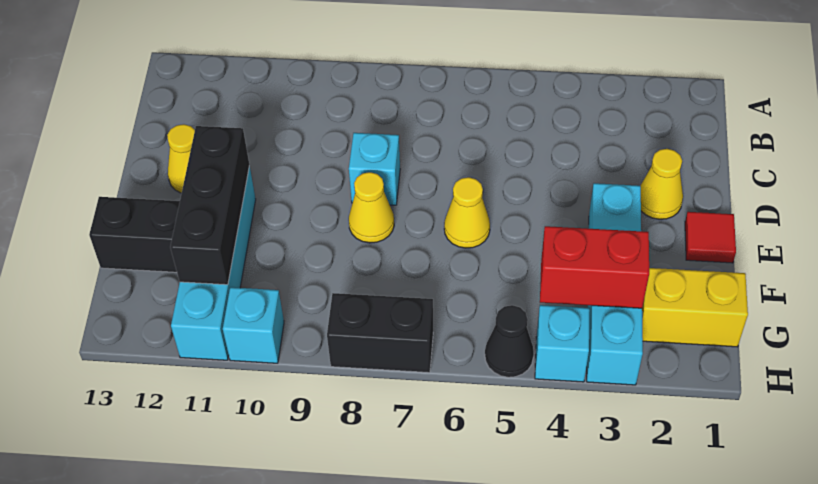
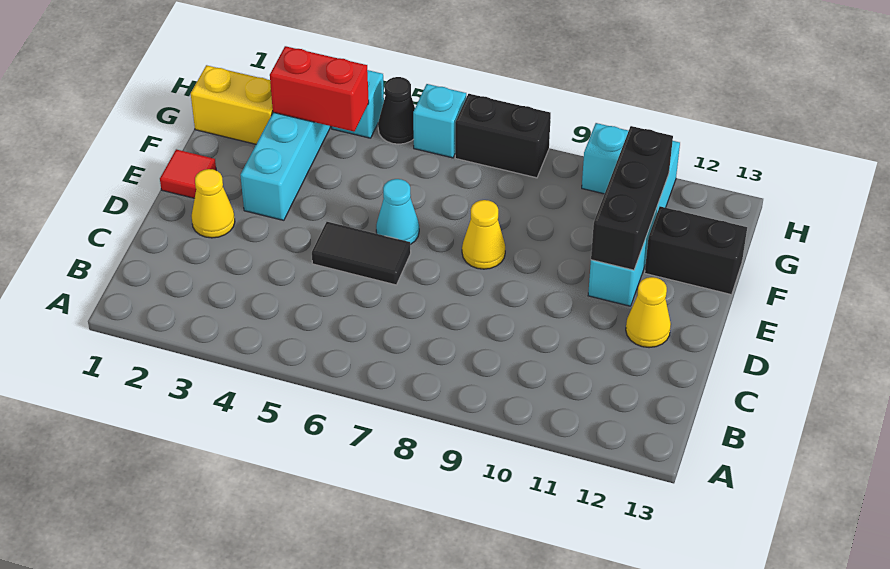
none -> black 1x2 tile [312,222,411,285]
cyan 1x1 brick [349,133,400,205] -> cyan 1x1 brick moved to [413,84,466,158]
yellow 1x1 cone [444,177,490,248] -> cyan 1x1 cone [376,179,419,245]

